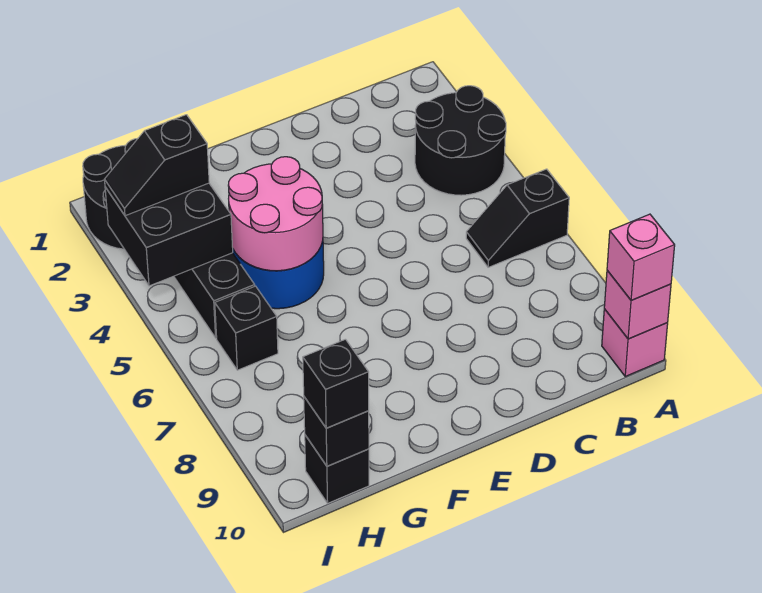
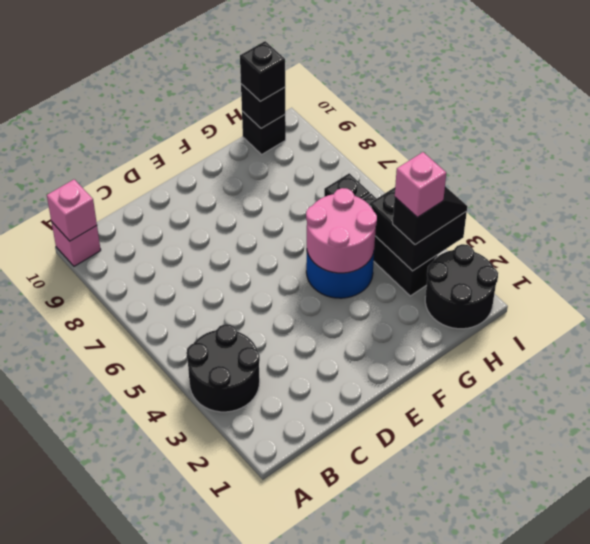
black 1x2 slope [466,169,569,267] -> none
pink 1x1 brick [607,214,675,301] -> pink 1x1 brick moved to [395,152,446,217]

